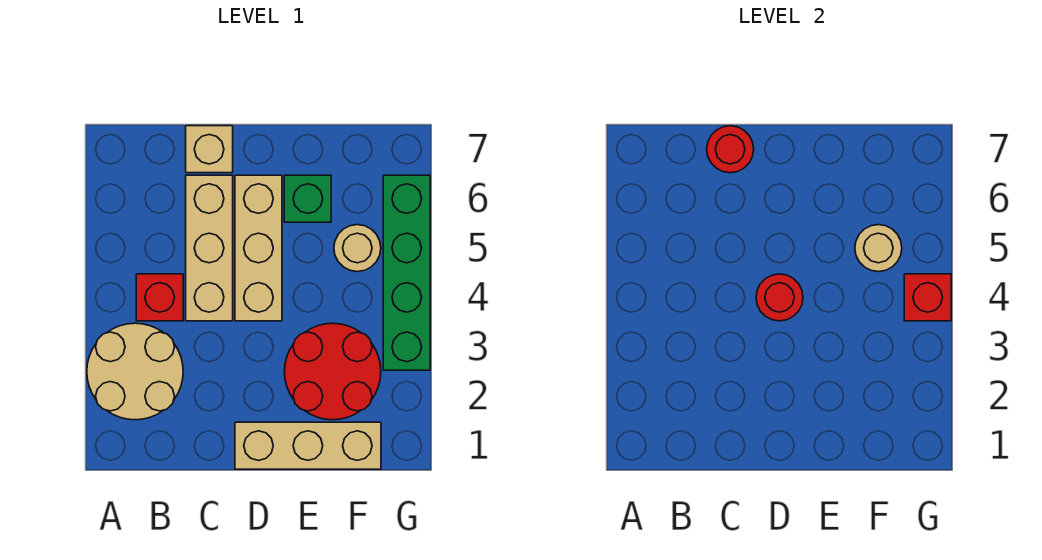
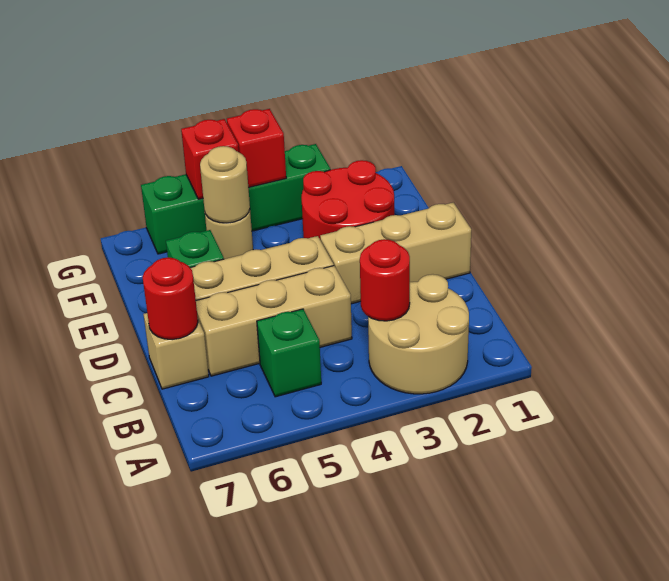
red 1x1 brick [136,274,183,321] -> red 1x1 brick moved to [181,119,238,199]
none -> green 1x1 brick [257,309,321,397]
tan 1x3 brick [235,422,381,469] -> tan 1x3 brick turned to [320,202,471,304]
red 1x1 round brick [756,274,803,321] -> red 1x1 round brick moved to [360,239,410,321]

